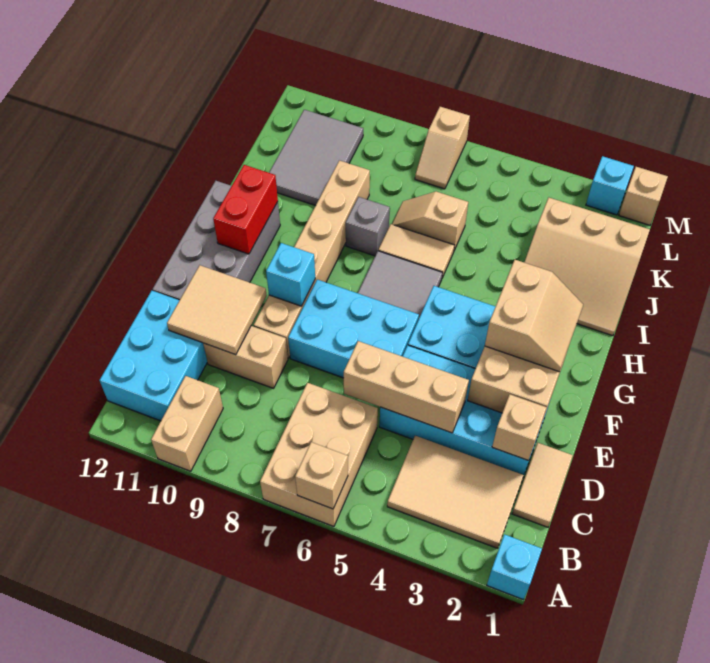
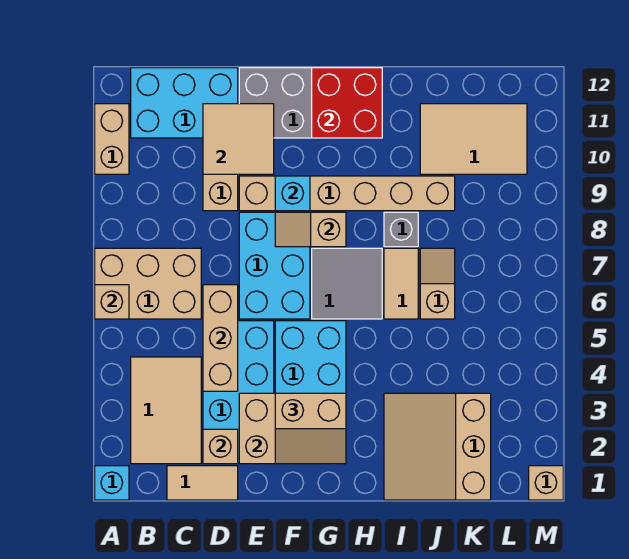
tan 1x2 brick [151,376,223,471] -> tan 1x2 brick turned to [95,104,129,174]
red 1x2 brick [213,165,278,254] -> red 2x2 brick [312,68,382,138]
grey 2x3 tile [269,110,363,206] -> tan 2x3 tile [420,104,527,174]
tan 1x2 slope [415,107,470,189] -> tan 1x2 slope moved to [275,212,346,247]
cyan 1x1 brick [586,156,634,215] -> none

